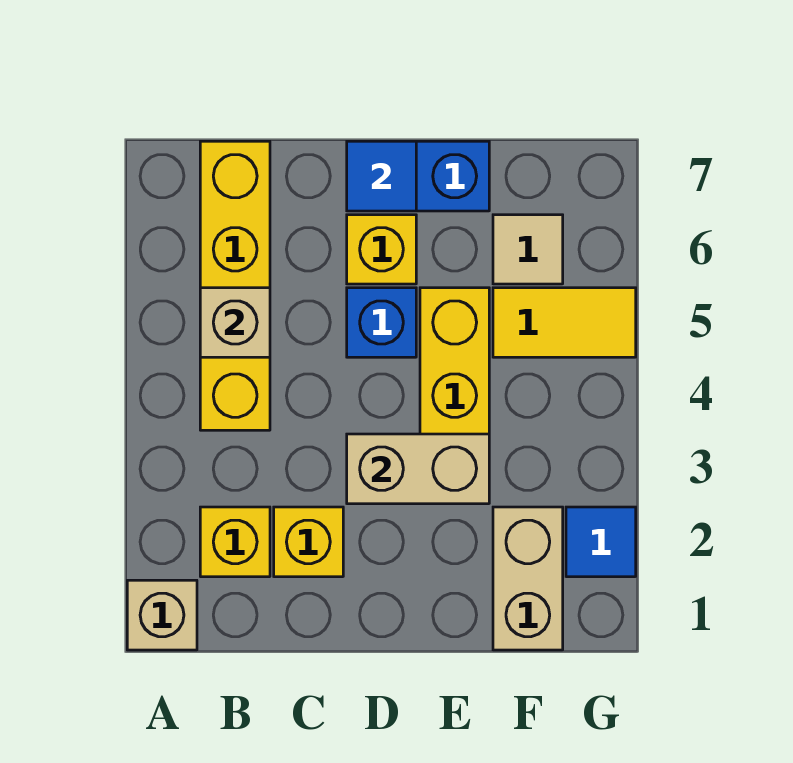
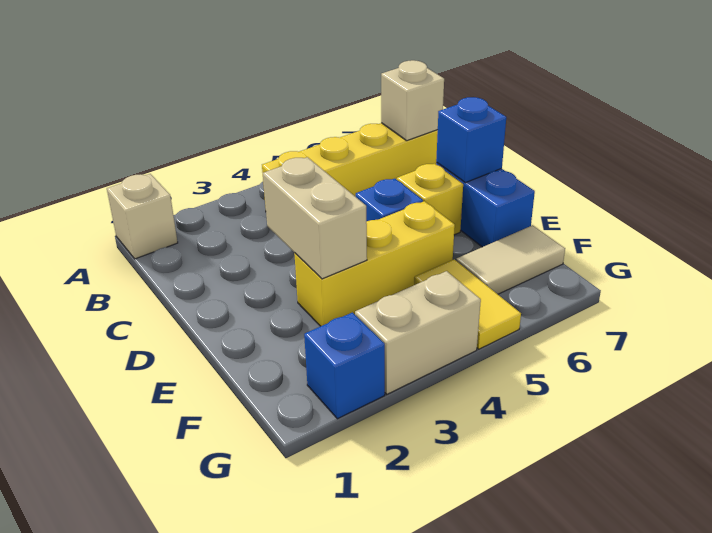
yellow 1x1 brick [200,507,270,577] -> none
tan 1x1 brick [200,288,270,357] -> tan 1x1 brick moved to [381,60,444,141]
yellow 1x1 brick [274,507,343,577] -> none
blue 1x1 tile [347,141,416,211] -> blue 1x1 brick [436,97,506,183]
tan 1x2 brick [493,507,563,650] -> tan 1x2 brick moved to [355,271,481,394]
tan 1x1 tile [493,215,563,284] -> tan 1x2 tile [456,225,565,294]
blue 1x1 tile [566,507,636,577] -> blue 1x1 brick [304,313,385,419]

